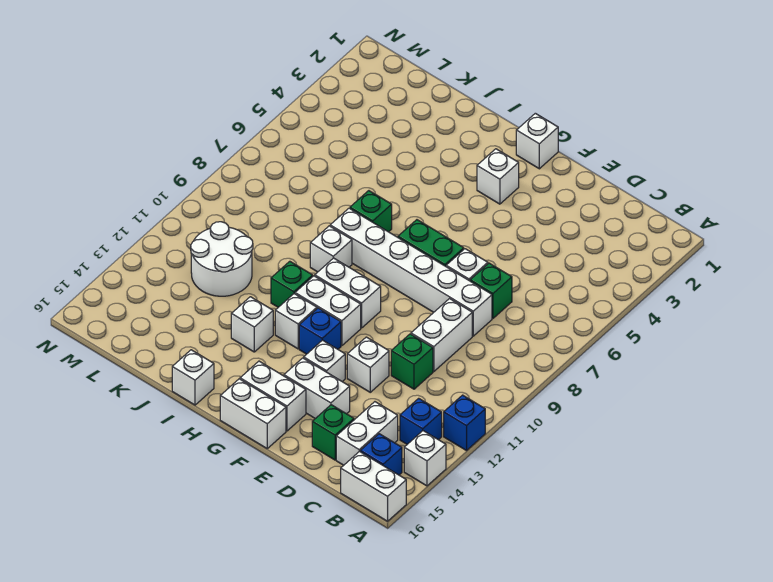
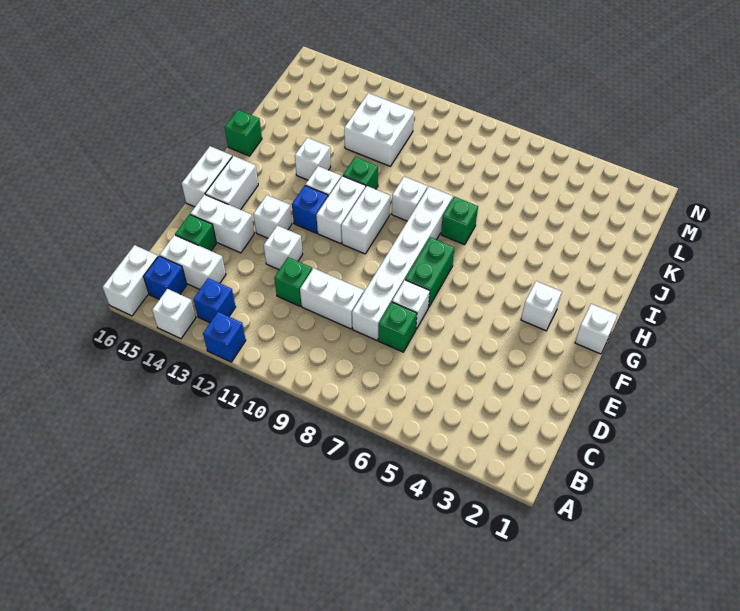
white 1x2 brick [284,358,350,419] -> white 1x2 brick turned to [190,194,254,253]
white 1x1 brick [172,350,214,405] -> green 1x1 brick [225,110,262,156]
white 2x2 round brick [191,222,253,296] -> white 2x2 brick [344,93,414,166]

